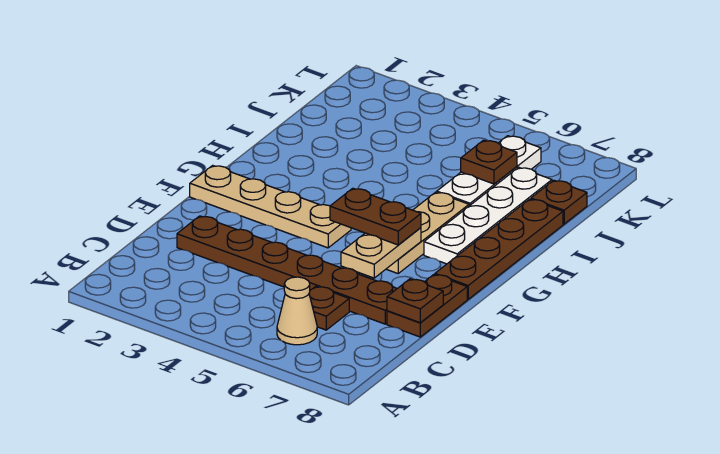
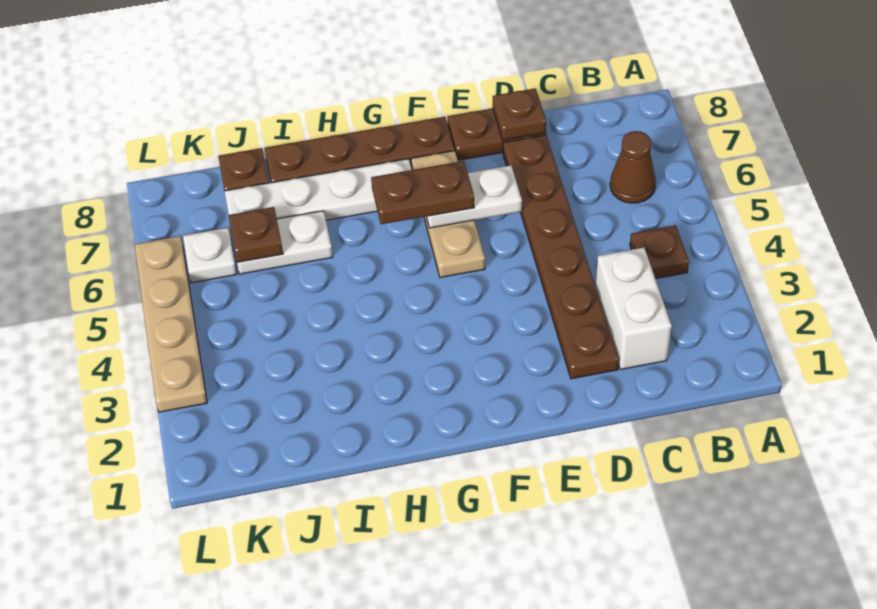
tan 1x1 cone [277,277,317,345] -> brown 1x1 cone [610,131,656,203]
none -> white 1x2 brick [595,248,672,369]
brown 1x1 plate [309,286,349,330] -> brown 1x1 plate moved to [630,225,689,279]
tan 1x2 plate [341,228,421,278] -> white 1x2 plate [426,165,522,228]
tan 1x4 plate [190,165,351,248] -> tan 1x4 plate moved to [135,236,207,412]
brown 1x2 plate [330,188,421,245] -> brown 1x2 plate turned to [371,161,474,224]
tan 1x3 plate [387,192,469,273] -> tan 1x3 plate turned to [411,151,485,278]

